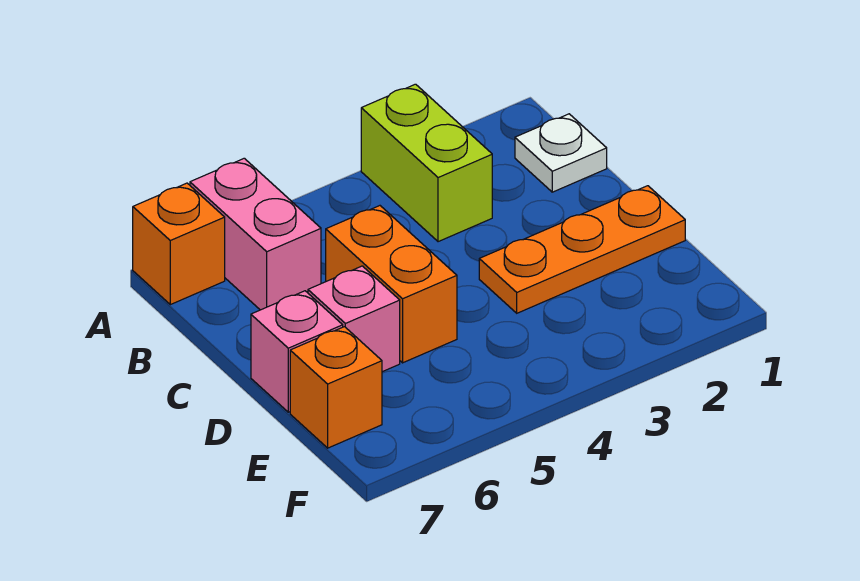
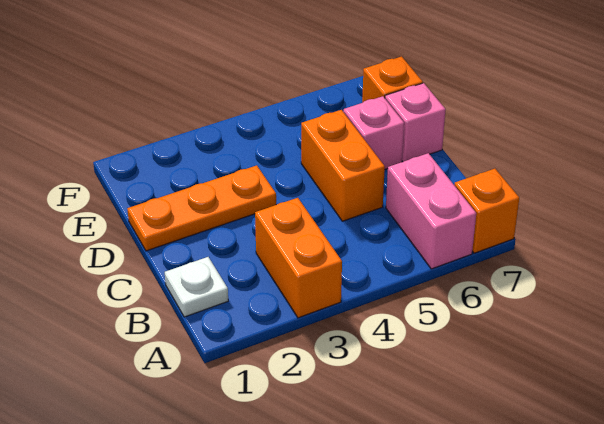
lime 1x2 brick [361,84,492,242] -> orange 1x2 brick [255,198,342,318]

